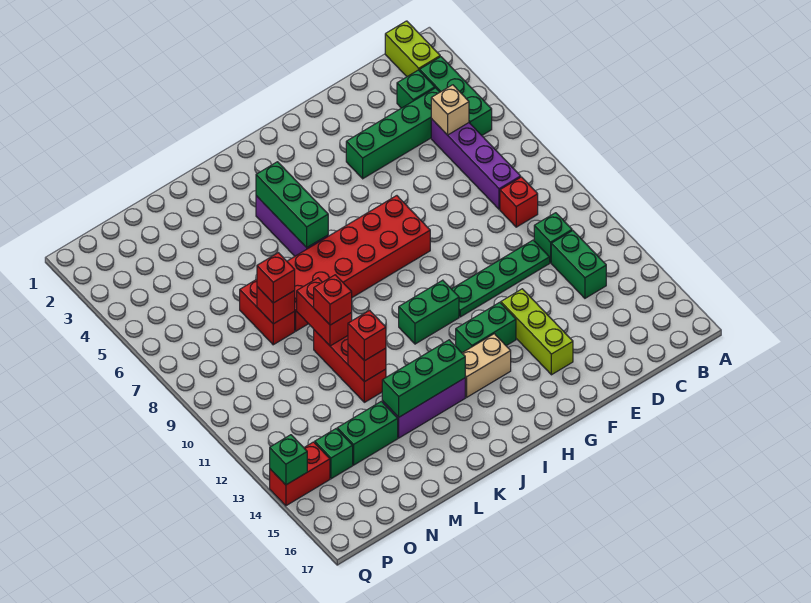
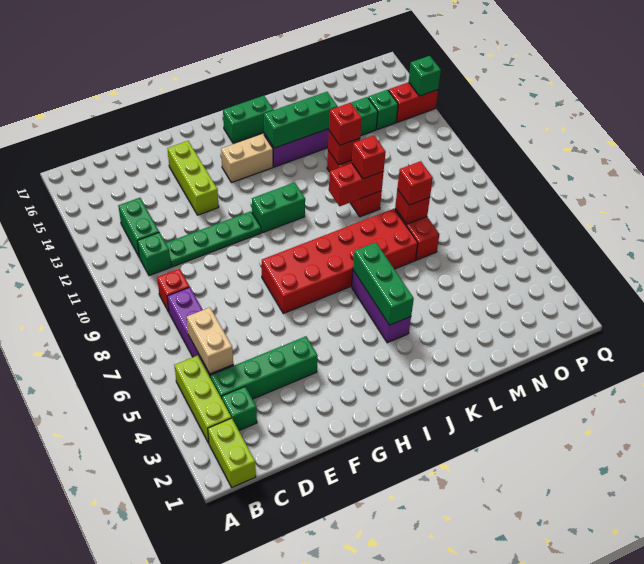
green 1x3 brick [420,57,492,135] -> lime 1x3 brick [174,355,231,443]
tan 1x1 brick [431,85,469,135] -> tan 1x2 brick [186,308,233,374]
green 1x2 brick [456,302,516,353] -> green 1x2 brick moved to [223,96,273,143]
red 1x2 brick [297,278,352,346] -> red 1x2 brick turned to [329,163,384,206]

